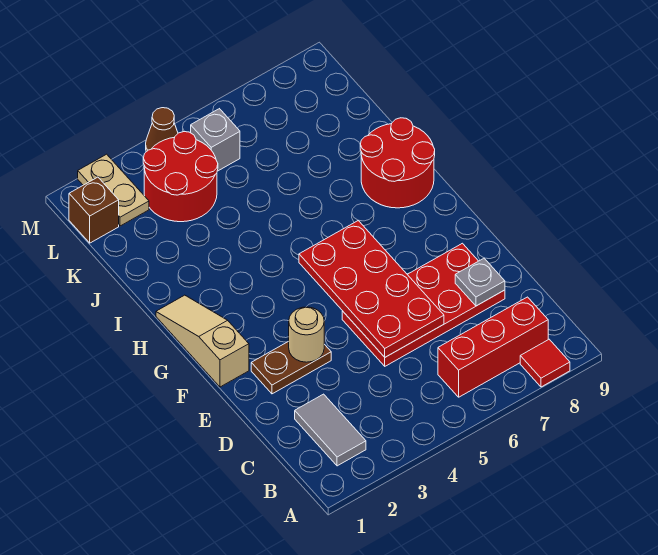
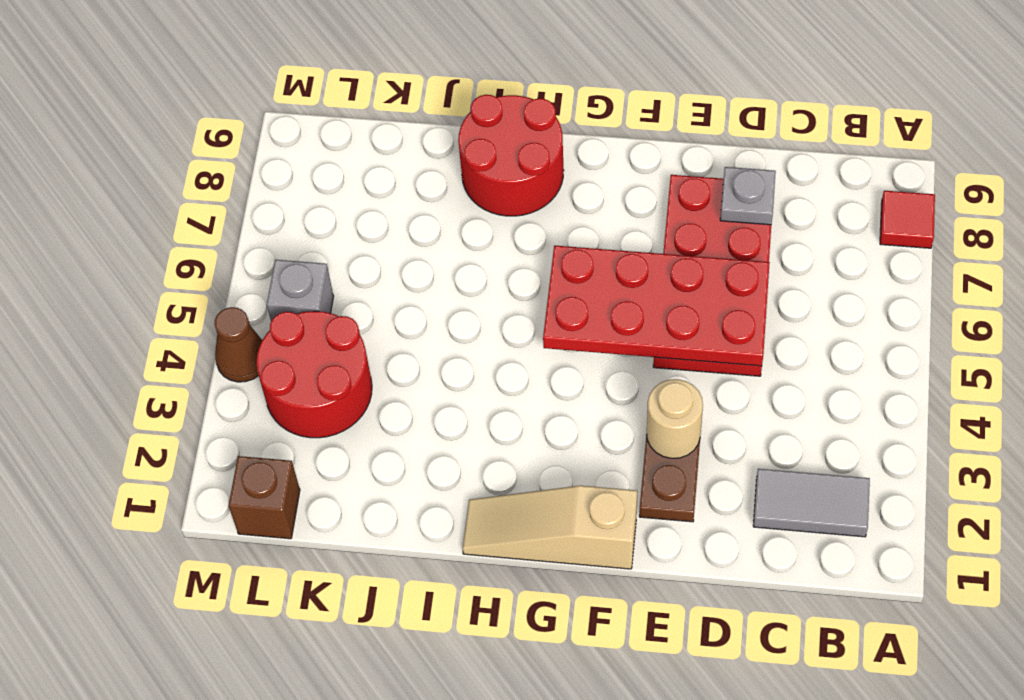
red 1x3 brick [438,297,548,397] -> none
tan 1x2 plate [78,154,149,226] -> none

